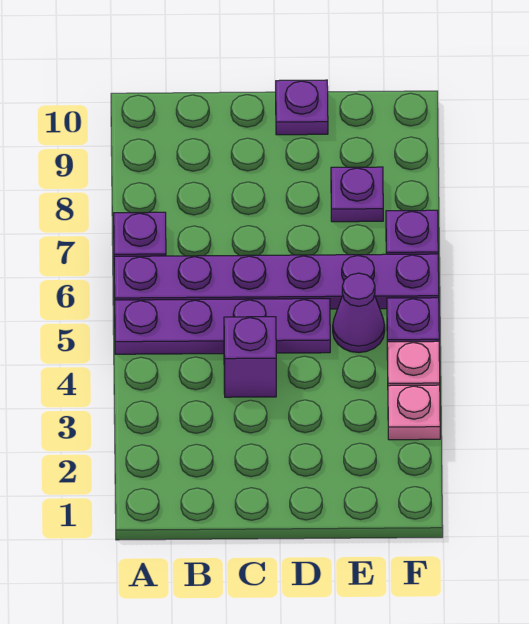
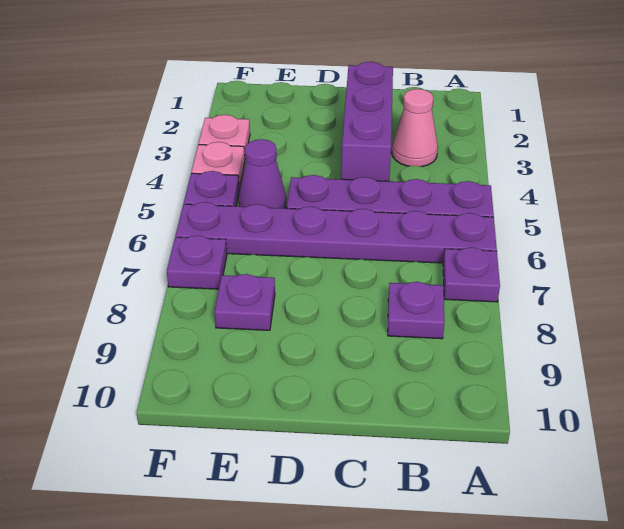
none -> pink 1x1 cone [392,89,438,167]
purple 1x1 brick [224,317,276,397] -> purple 1x3 brick [341,62,393,181]
purple 1x1 plate [276,80,328,135] -> purple 1x1 plate moved to [388,282,445,339]

